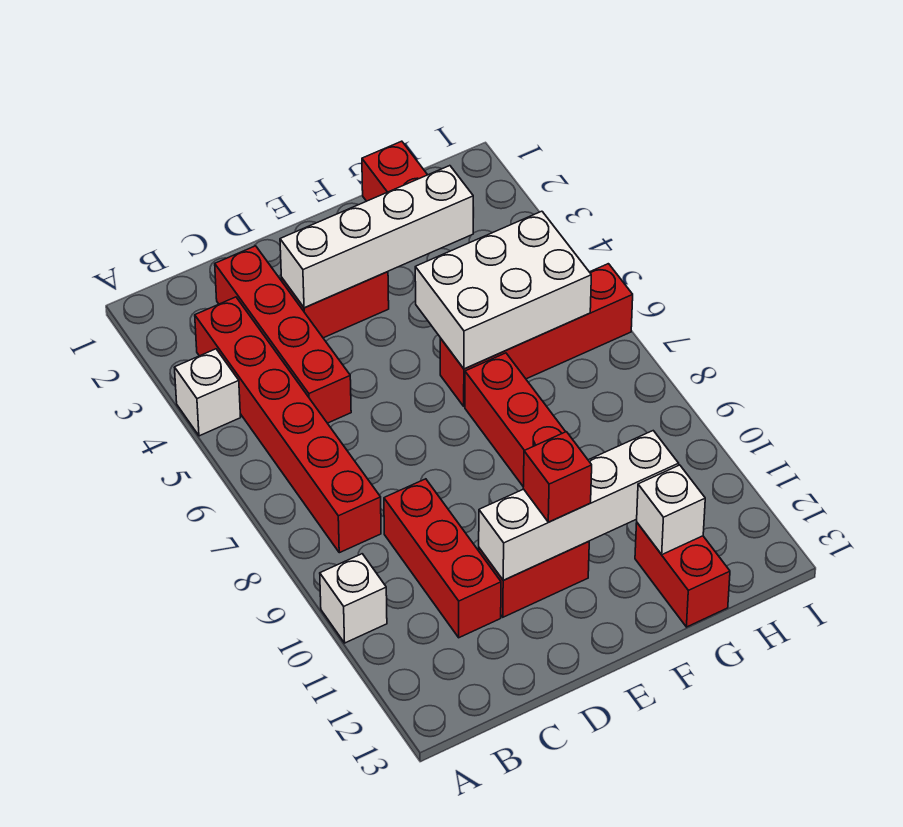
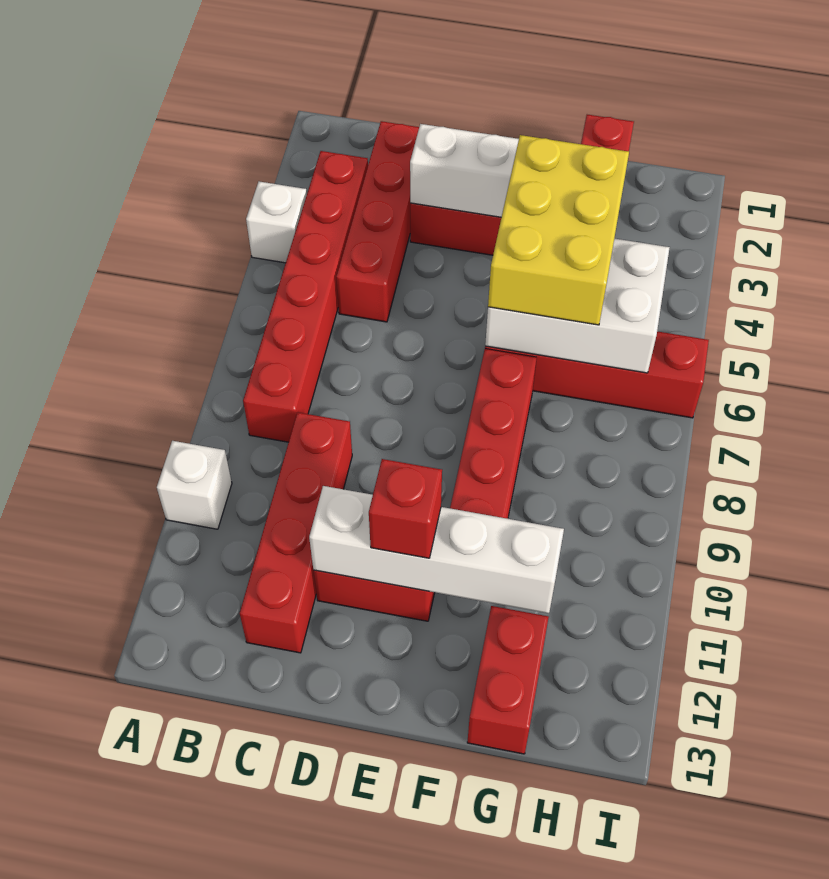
red 1x3 brick [384,479,501,638] -> red 1x4 brick [240,412,352,653]
none -> yellow 2x3 brick [488,135,629,325]
white 1x1 brick [637,465,705,555] -> none

